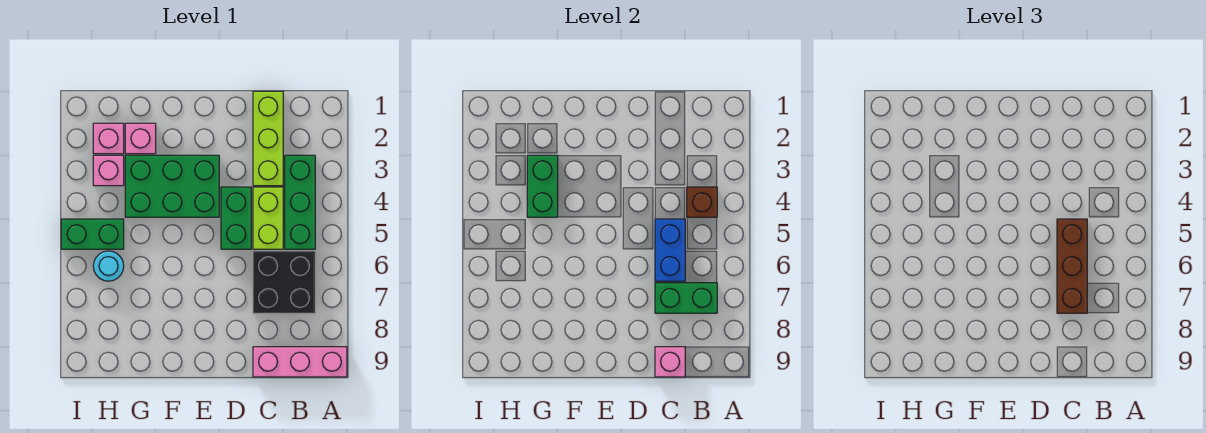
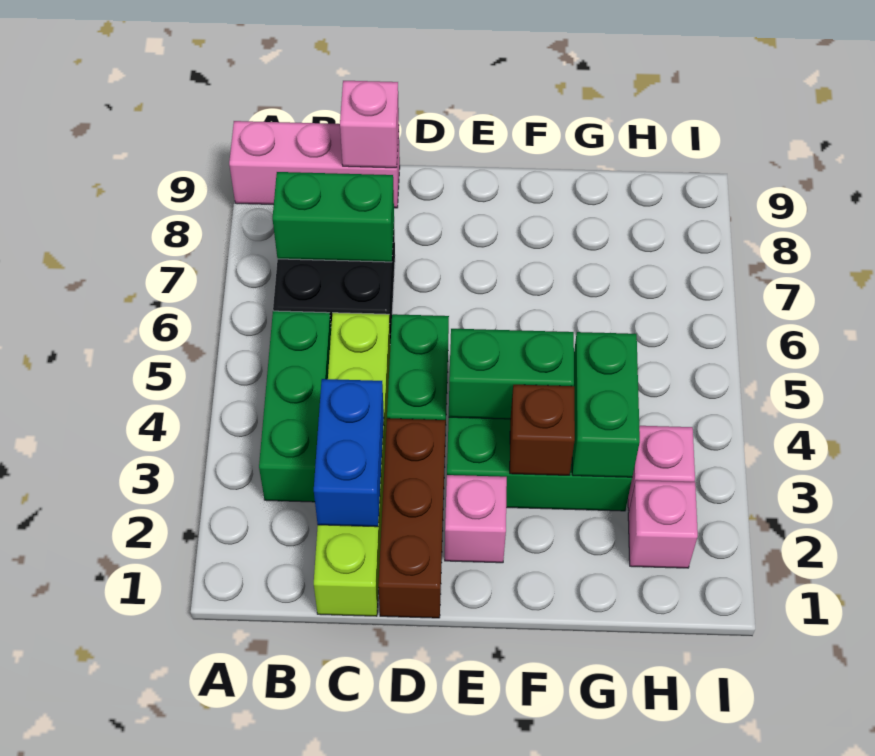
brown 1x1 brick [687,187,717,217] -> brown 1x1 brick moved to [510,385,575,475]
blue 1x2 brick [655,219,685,281] -> blue 1x2 brick moved to [314,379,384,527]
brown 1x3 brick [1057,219,1087,313] -> brown 1x3 brick moved to [378,418,446,618]
pink 1x1 brick [125,123,156,154] -> pink 1x1 brick moved to [445,475,507,563]
green 1x2 brick [61,219,124,249] -> green 1x2 brick moved to [449,329,574,419]
cyan 1x1 round brick [93,251,124,281] -> none

